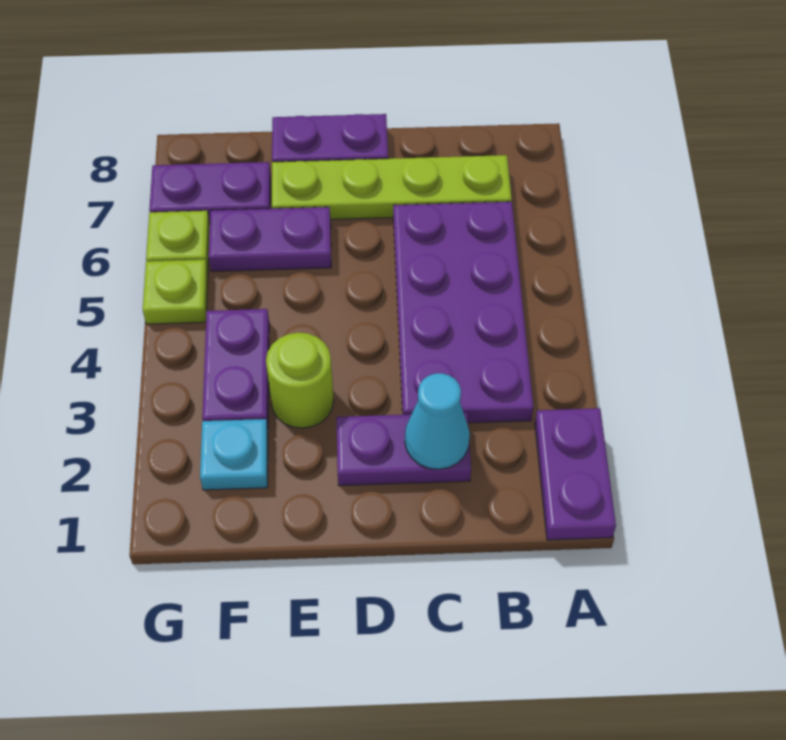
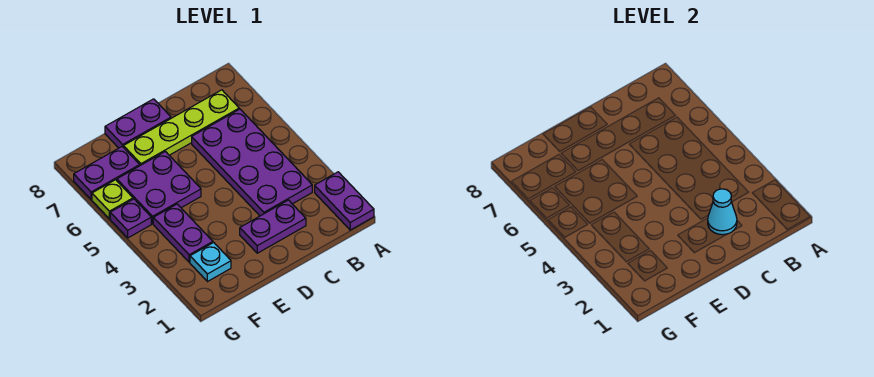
lime 1x1 round brick [266,332,334,428] -> none
purple 1x2 plate [209,207,331,271] -> purple 2x2 plate [117,151,201,224]
lime 1x1 plate [143,260,208,324] -> purple 1x1 plate [110,199,151,238]

